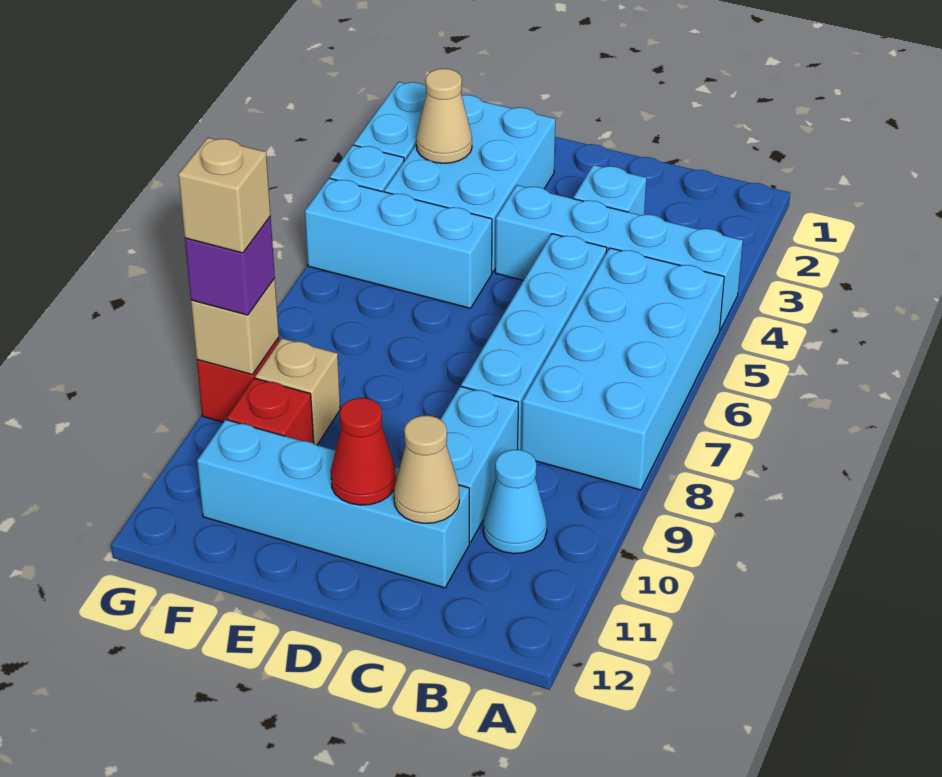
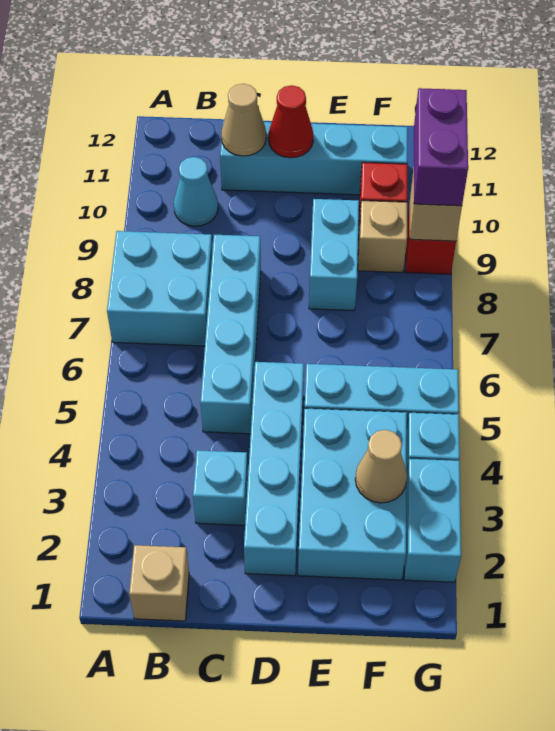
cyan 1x4 brick [495,185,743,330] -> cyan 1x4 brick turned to [244,362,304,576]
cyan 2x4 brick [522,248,724,490] -> cyan 2x2 brick [107,231,212,346]
cyan 1x2 brick [440,386,518,542] -> cyan 1x2 brick moved to [309,199,359,311]
purple 1x1 brick [185,217,275,315] -> purple 1x2 brick [414,88,468,206]
tan 1x1 brick [178,138,271,253] -> tan 1x1 brick moved to [129,545,189,621]

